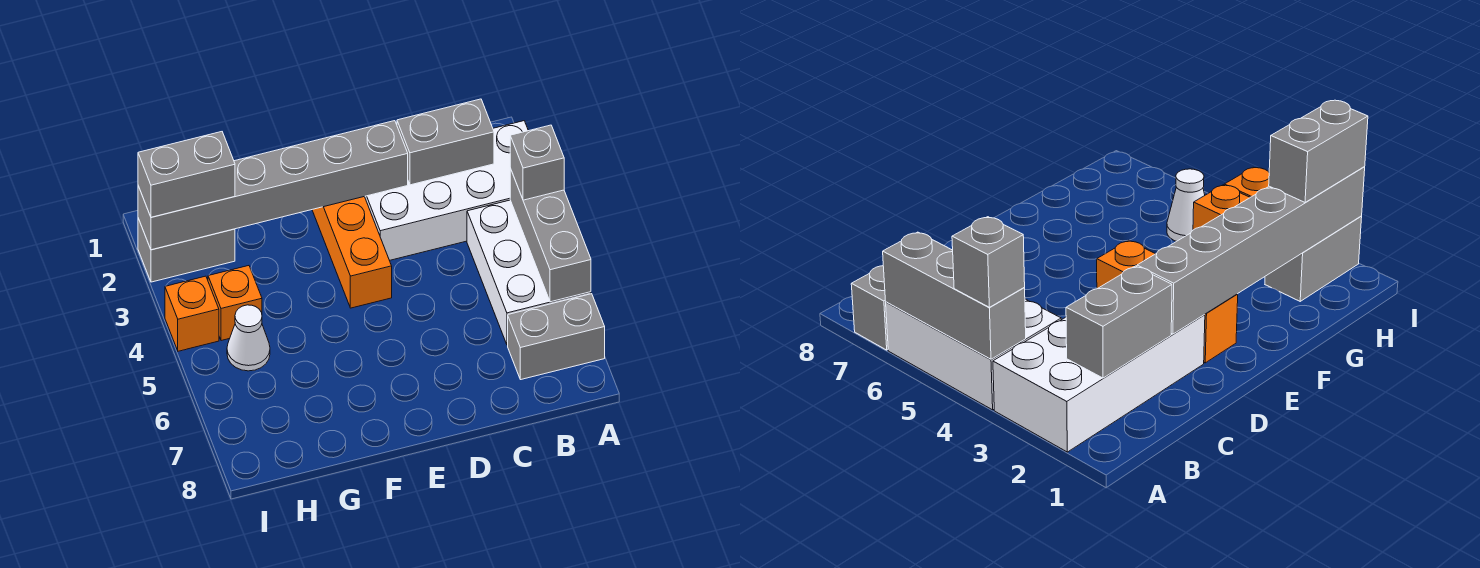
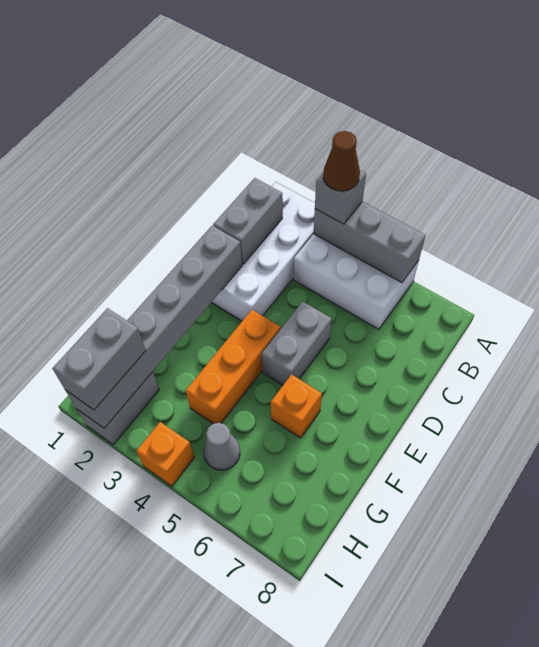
none -> brown 1x1 cone [323,131,360,191]
grey 1x2 brick [508,294,605,380] -> grey 1x2 brick moved to [262,301,332,385]
orange 1x3 brick [312,197,392,308] -> orange 1x3 brick turned to [186,310,280,424]
orange 1x1 brick [208,266,262,341] -> orange 1x1 brick moved to [271,374,322,438]
white 1x1 cone [227,305,270,371] -> grey 1x1 cone [204,423,240,470]

